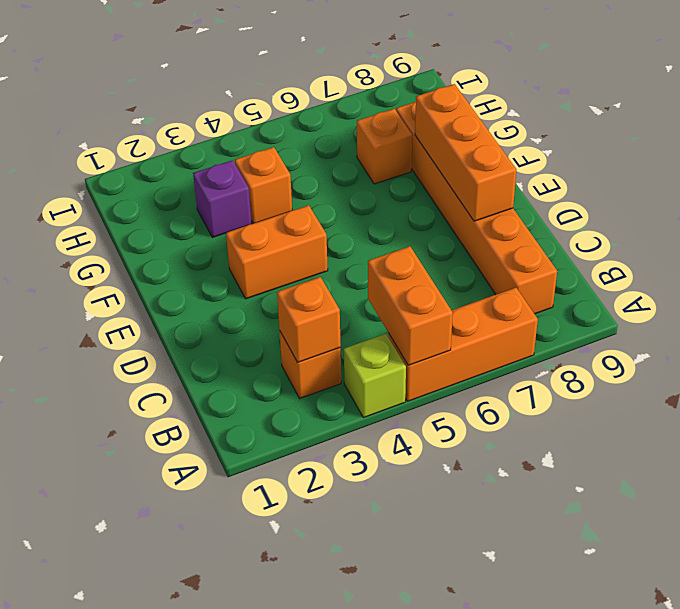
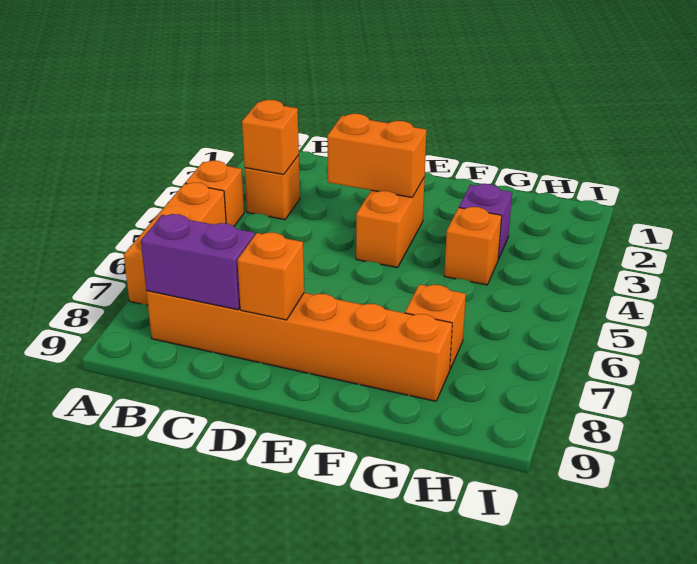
lime 1x1 brick [344,334,406,418] -> orange 1x1 brick [185,161,244,226]
orange 1x2 brick [368,246,453,365] -> orange 1x2 brick moved to [327,114,426,197]
none -> purple 1x2 brick [141,214,255,310]
orange 1x3 brick [415,84,516,221] -> orange 1x1 brick [237,233,304,320]

